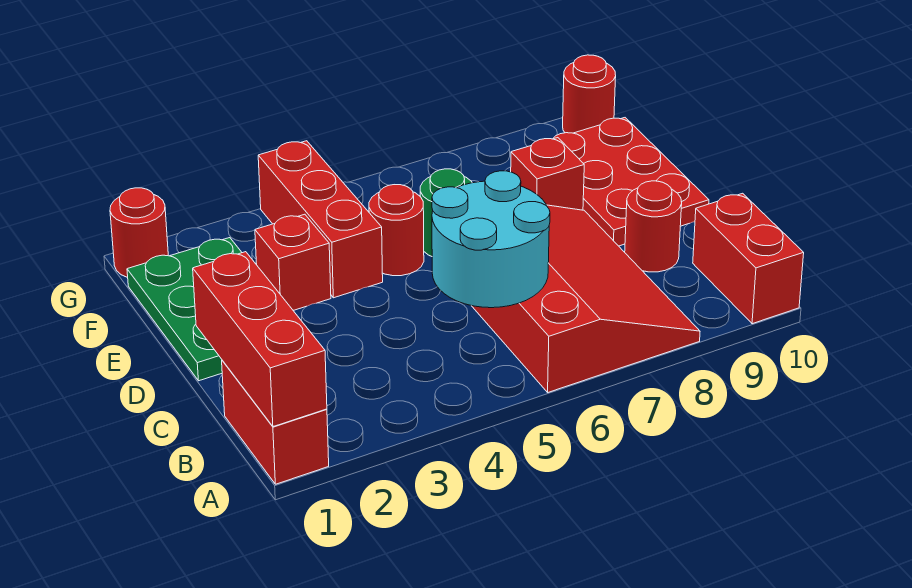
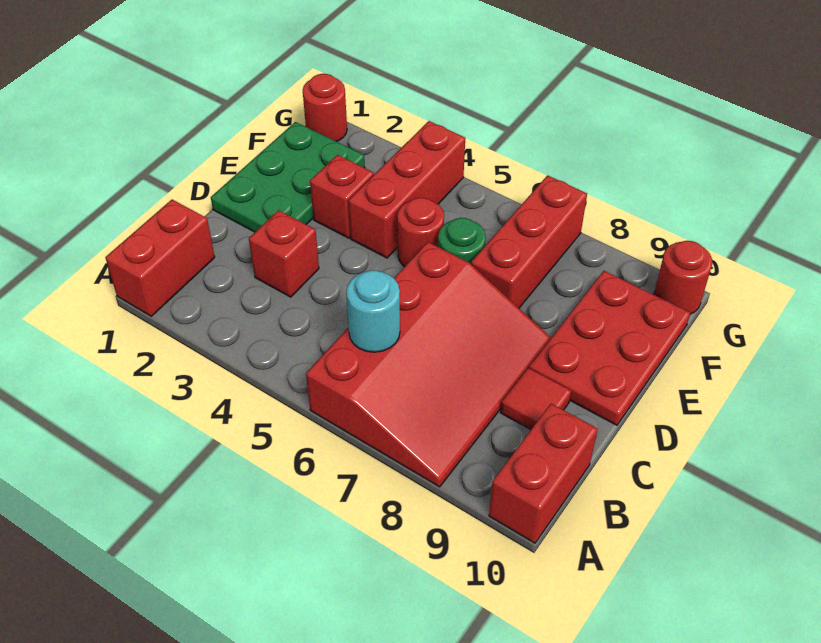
red 1x3 brick [193,252,327,427] -> red 1x3 brick moved to [471,175,587,308]
cyan 2x2 round brick [432,171,550,308] -> cyan 1x1 round brick [346,270,400,352]
red 1x1 round brick [625,181,682,272] -> red 1x1 tile [501,368,571,430]
red 1x1 brick [511,138,584,210] -> red 1x1 brick moved to [249,210,319,297]

